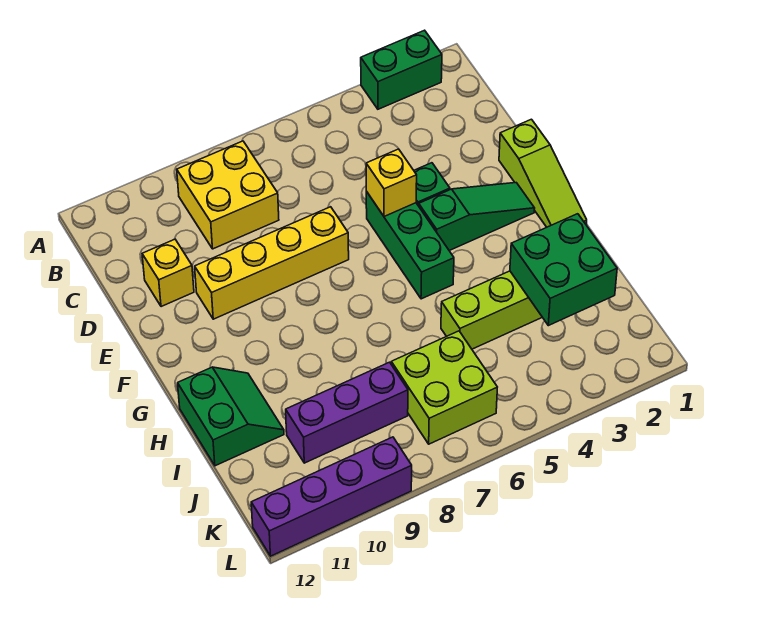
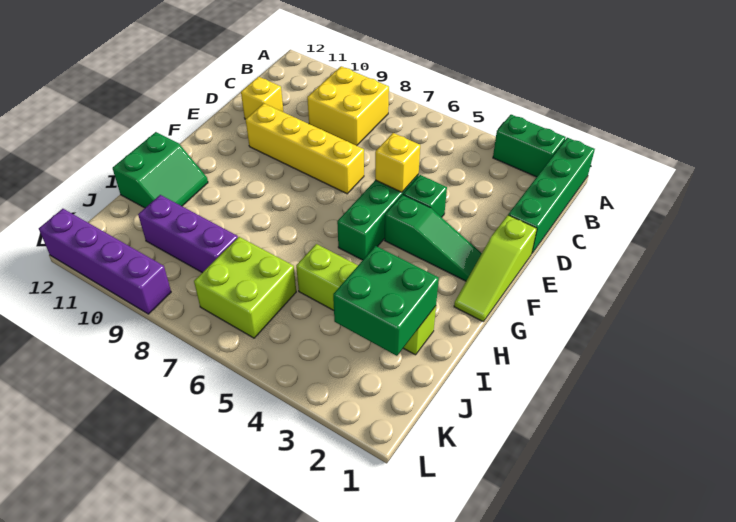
none -> green 1x4 brick [508,138,595,253]

